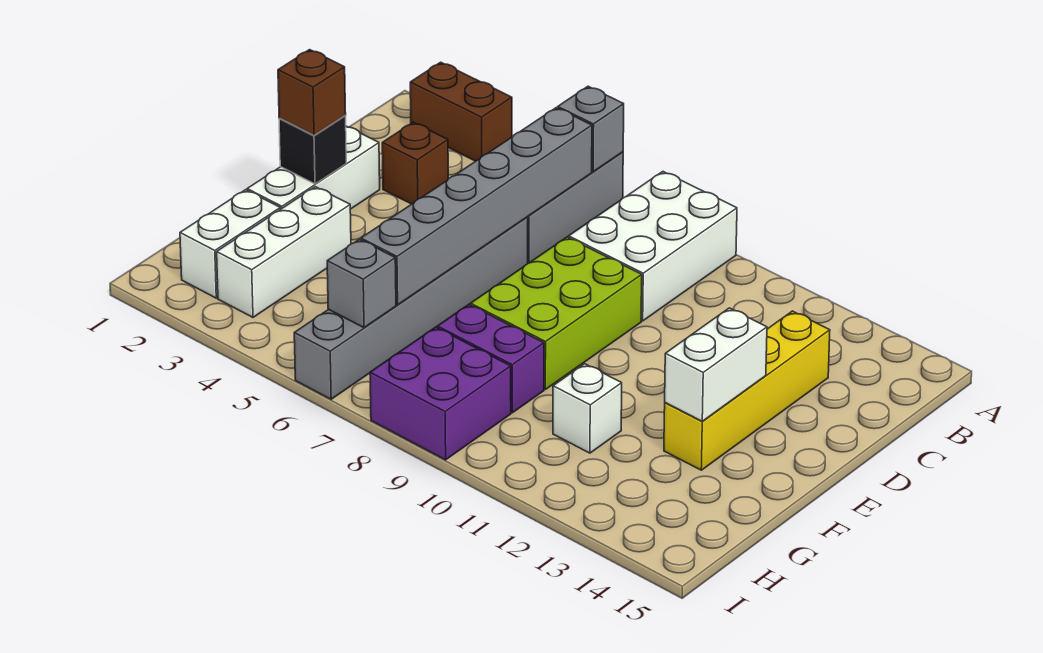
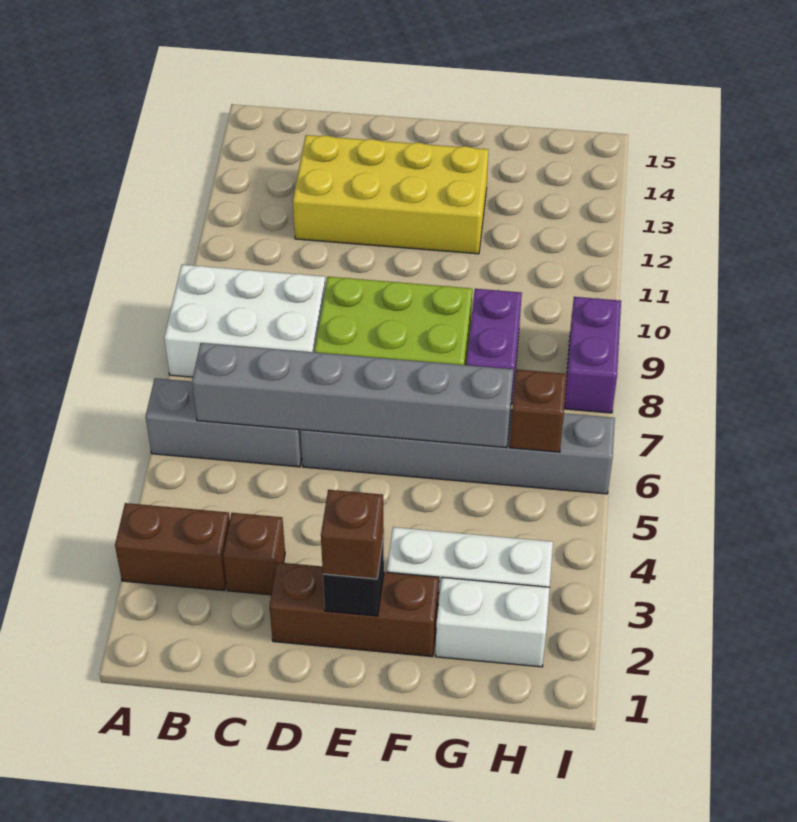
brown 1x2 brick [410,62,512,161] -> brown 1x2 brick turned to [115,503,230,591]
grey 1x1 brick [558,86,624,172] -> none
yellow 1x4 brick [664,311,830,470] -> yellow 2x4 brick [293,135,488,254]
white 1x3 brick [247,126,380,209] -> brown 1x3 brick [269,562,439,657]
white 1x2 brick [665,308,767,421] -> none
white 1x1 brick [553,364,622,453] -> none
grey 1x1 brick [327,239,396,328] -> brown 1x1 brick [510,369,567,452]
purple 2x2 brick [370,327,511,460] -> purple 1x2 brick [564,297,621,413]

